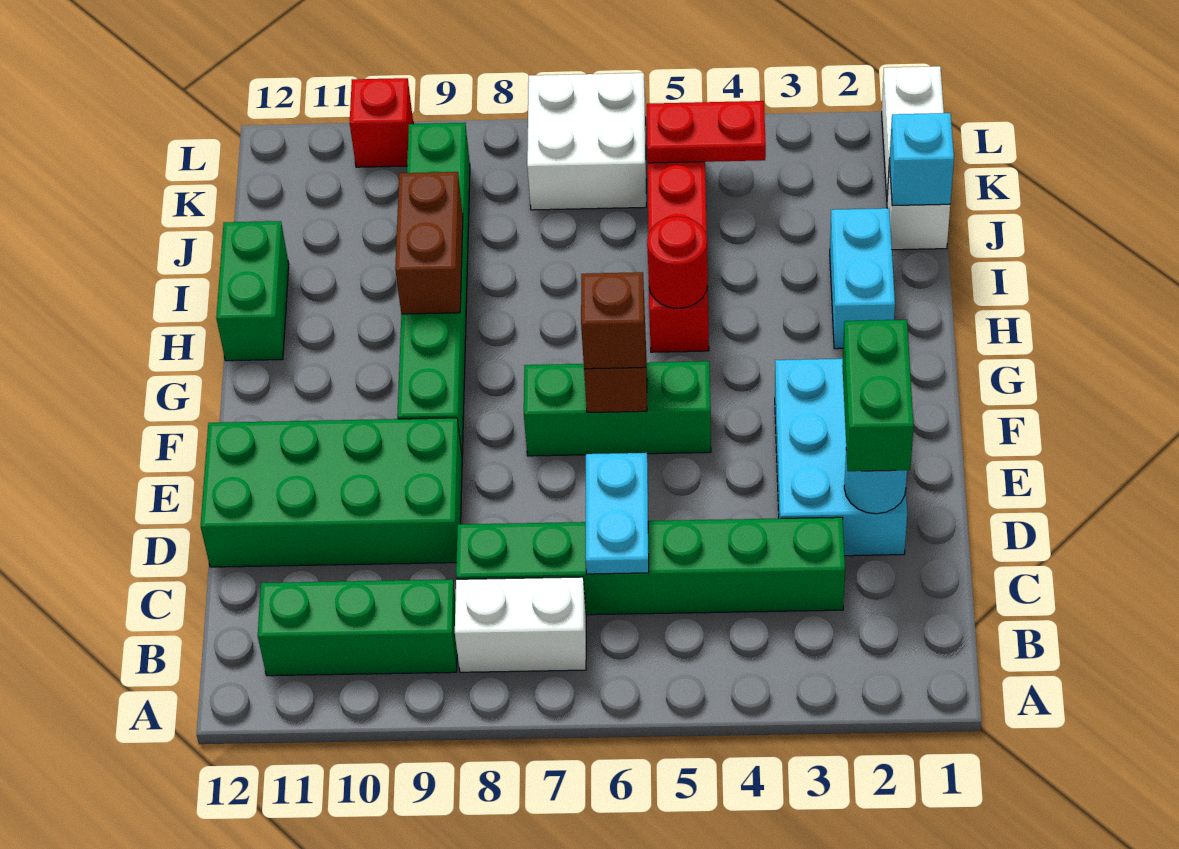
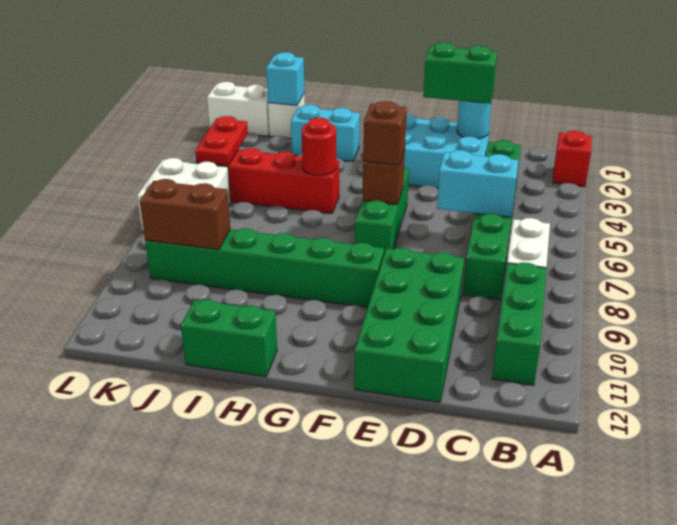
cyan 1x2 plate [586,453,649,574] -> cyan 1x2 brick [437,150,519,217]
brown 1x2 brick [395,172,463,314] -> brown 1x2 brick moved to [140,179,230,250]
red 1x1 brick [350,78,413,167] -> red 1x1 brick moved to [553,131,592,187]

